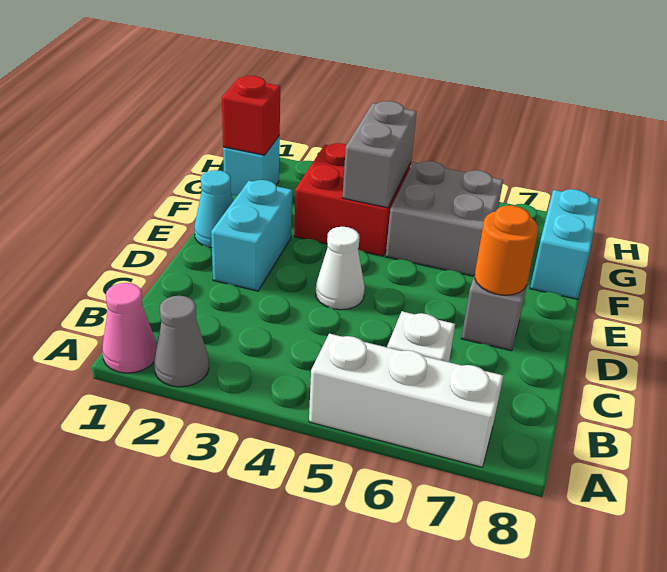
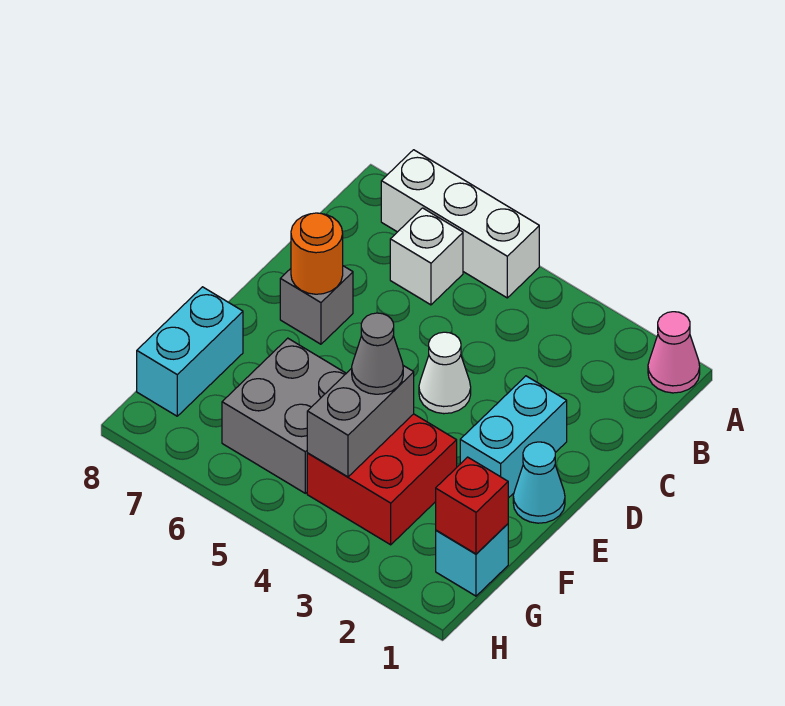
grey 1x1 cone [154,296,209,387] -> grey 1x1 cone moved to [352,313,403,394]

